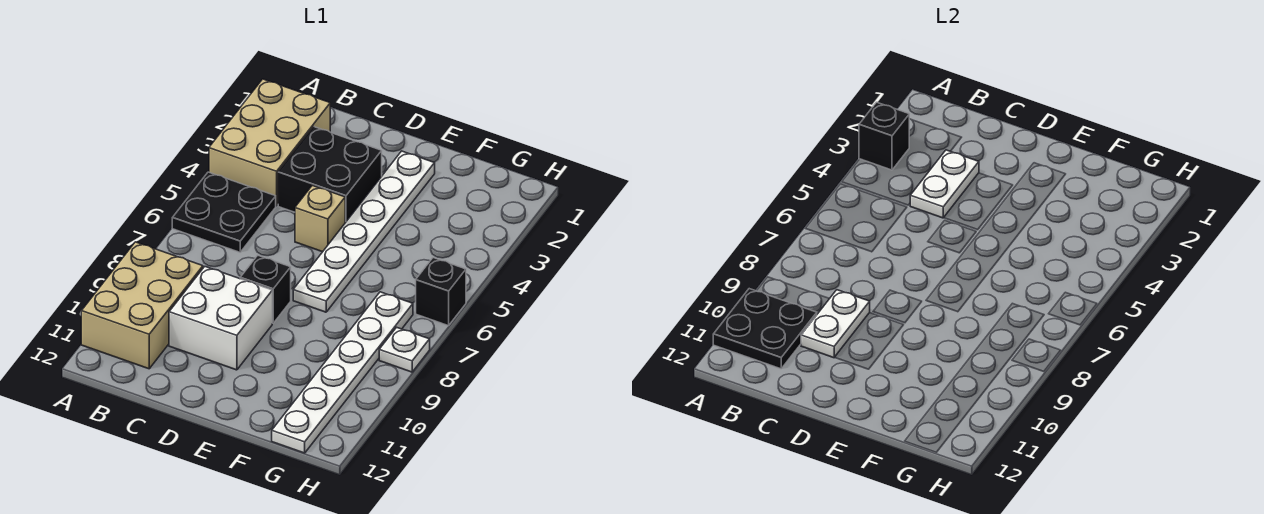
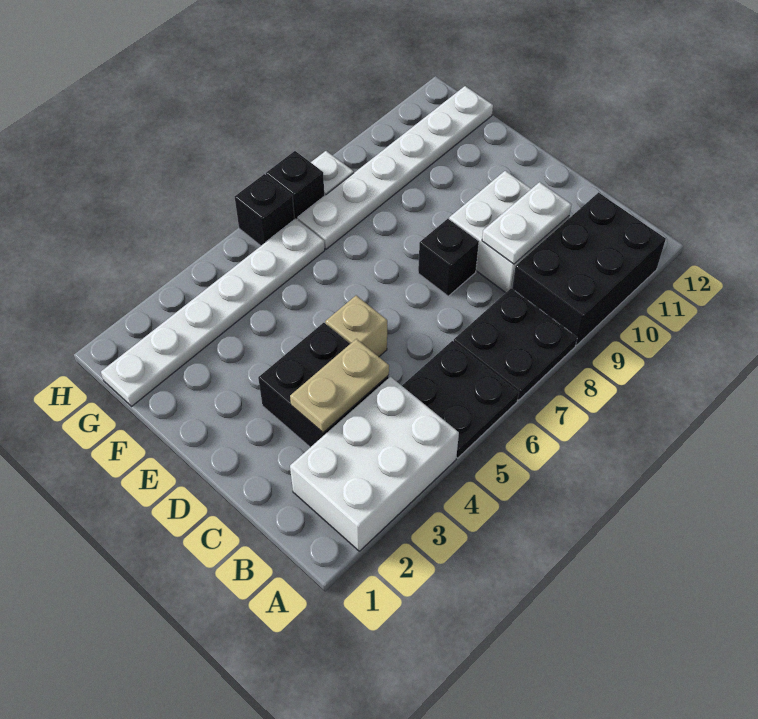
tan 2x3 brick [209,79,330,206] -> white 2x3 brick [290,377,459,551]
black 1x1 brick [859,102,909,170] -> black 1x1 brick moved to [266,151,324,219]
tan 2x3 brick [81,242,203,369] -> black 2x3 brick [512,193,666,345]
black 2x2 plate [713,289,817,369] -> black 2x2 plate moved to [453,288,577,400]
white 1x2 plate [910,150,979,218] -> tan 1x2 plate [290,339,389,433]
white 1x6 plate [293,151,435,312] -> white 1x6 plate moved to [101,219,325,406]

